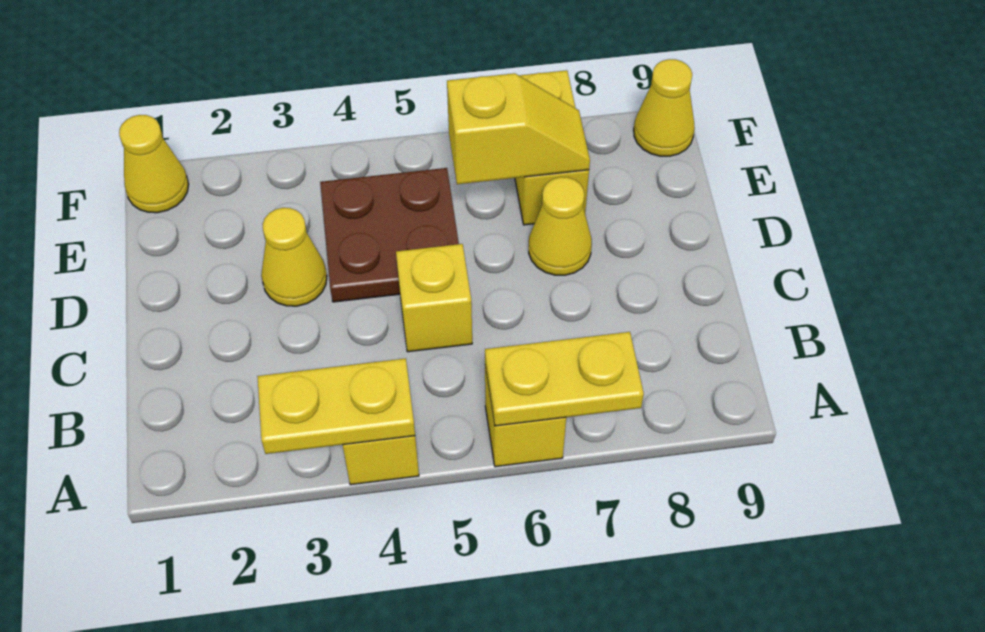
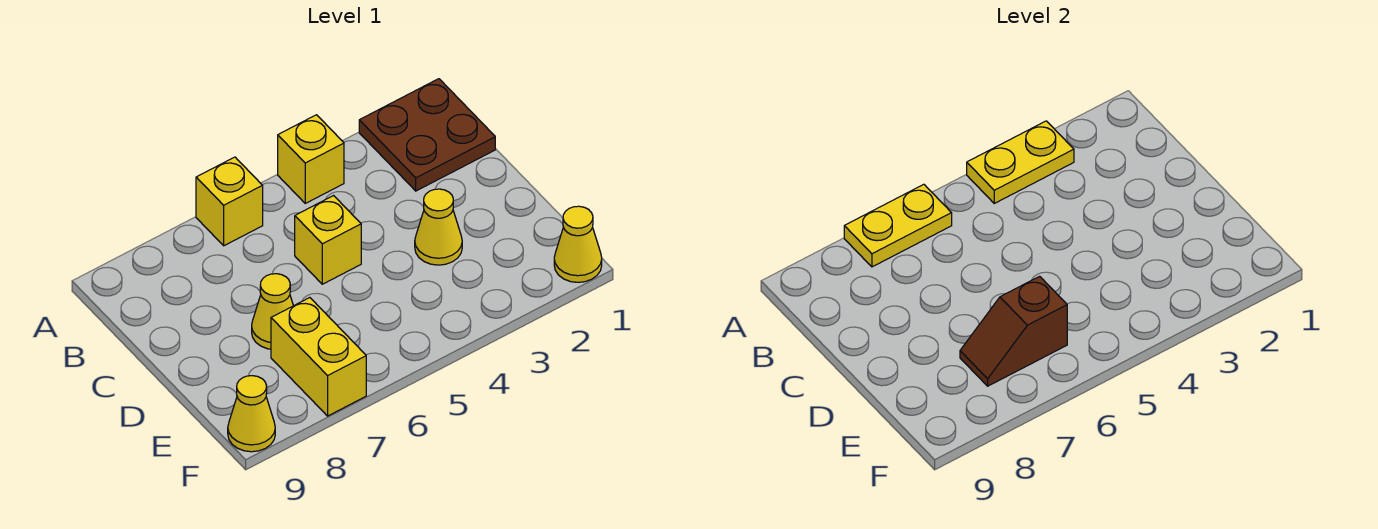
brown 2x2 plate [320,168,459,302] -> brown 2x2 plate moved to [359,79,495,191]
yellow 1x2 slope [447,73,590,184] -> brown 1x2 slope [960,276,1067,386]

